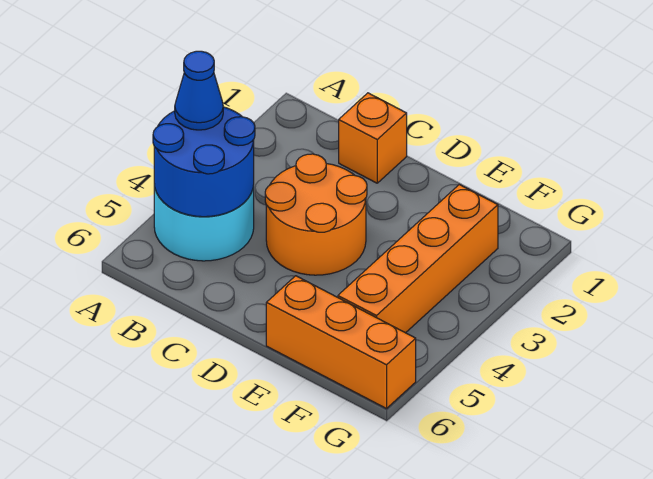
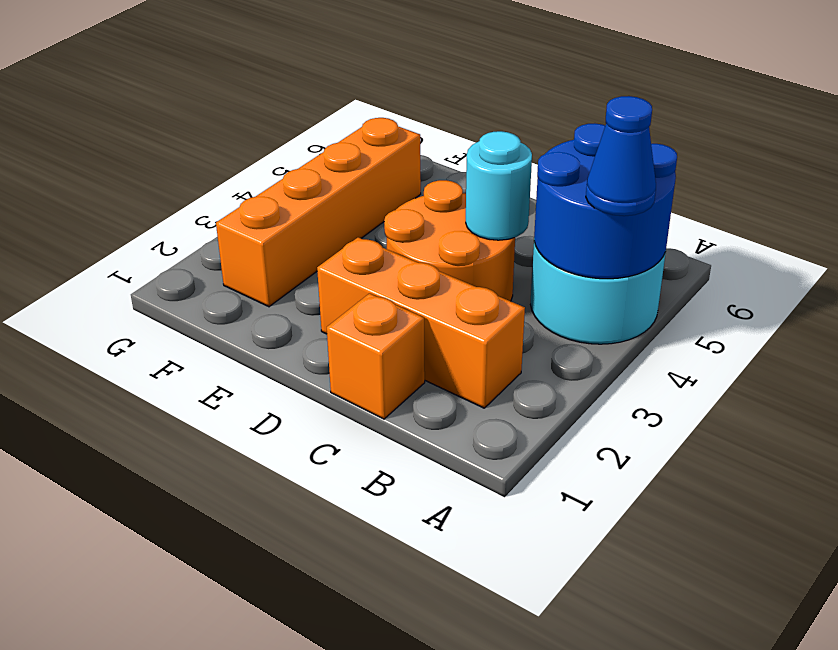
none -> cyan 1x1 round brick [466,131,532,240]
orange 1x3 brick [266,276,416,409] -> orange 1x3 brick moved to [317,237,525,408]

